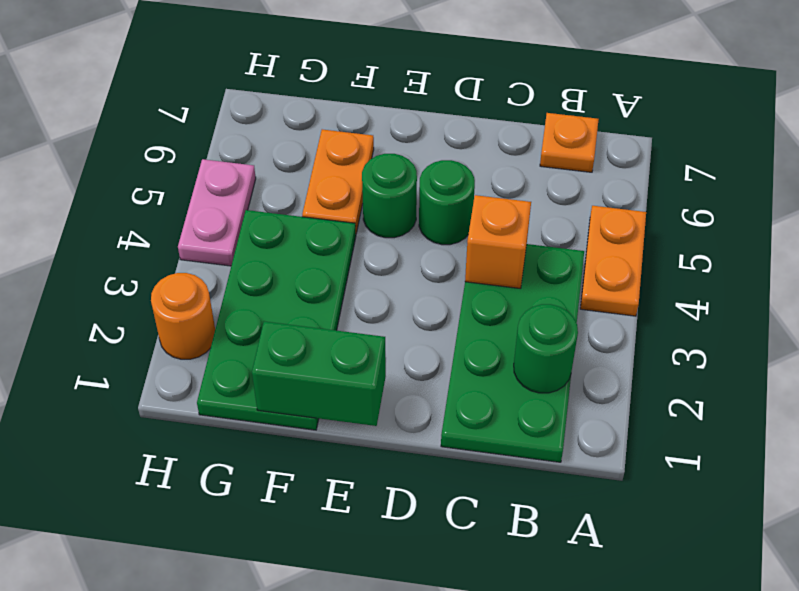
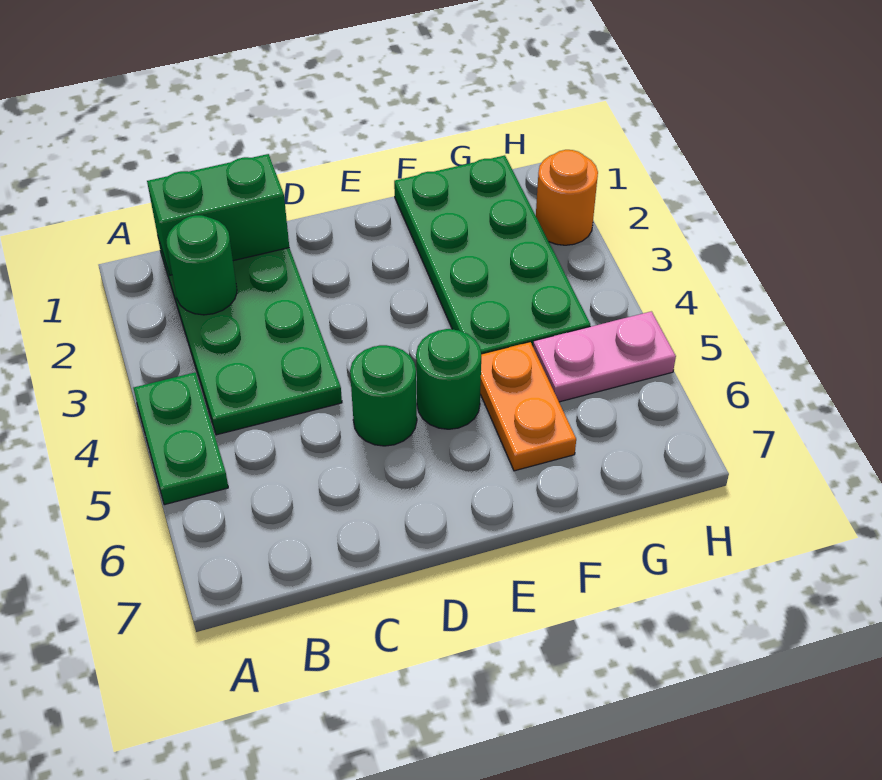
orange 1x2 plate [580,206,646,316] -> green 1x2 plate [133,373,228,505]
orange 1x1 plate [540,113,599,172] -> none
orange 1x1 brick [465,195,531,289] -> none
green 1x2 brick [252,321,386,426] -> green 1x2 brick moved to [147,154,289,275]
pink 1x2 plate [178,159,256,266] -> pink 1x2 plate turned to [533,311,676,402]

